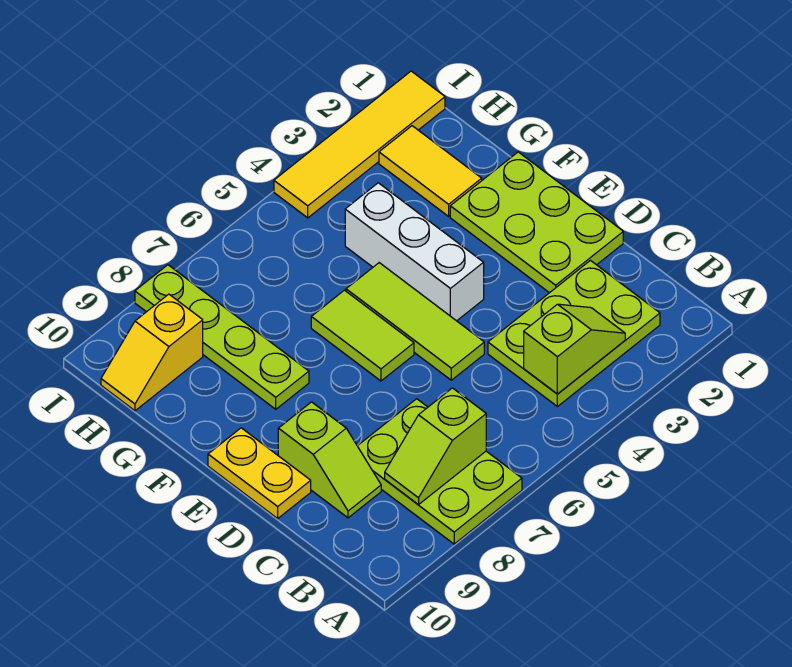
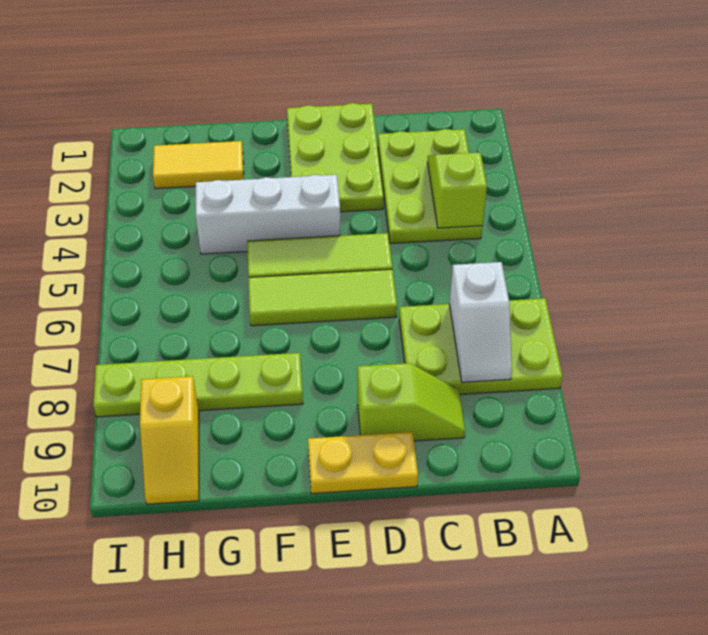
lime 1x2 slope [385,388,486,505] -> white 1x2 slope [449,262,512,382]
lime 2x3 plate [450,152,623,293] -> lime 2x3 plate turned to [287,103,384,212]
lime 1x2 tile [311,290,414,381] -> lime 1x3 tile [248,269,397,326]
yellow 1x4 tile [274,71,445,218] -> none

